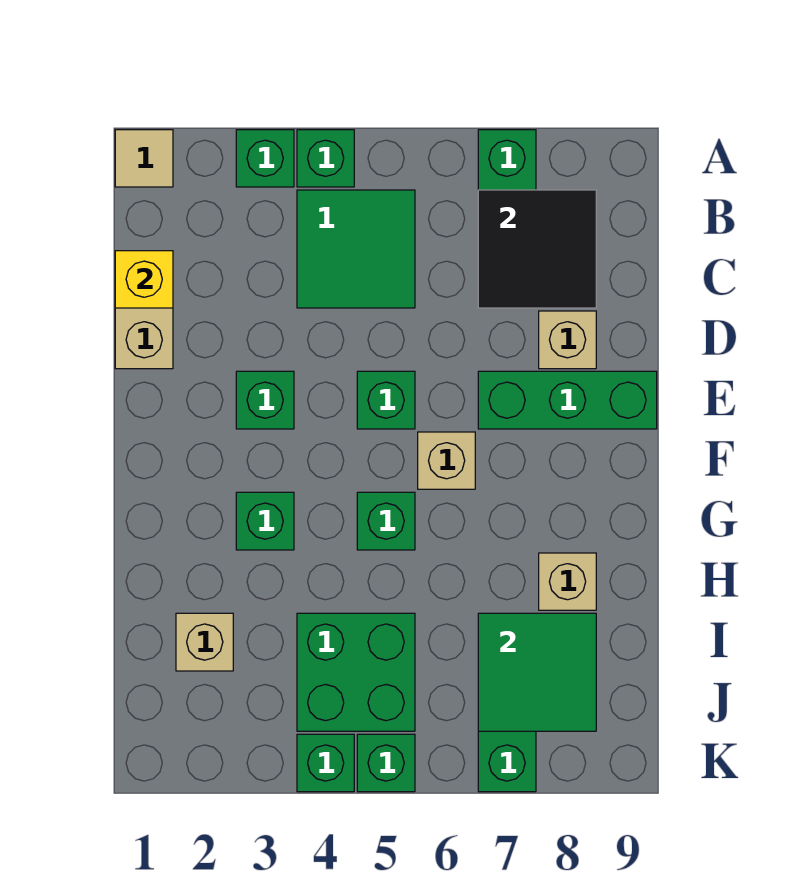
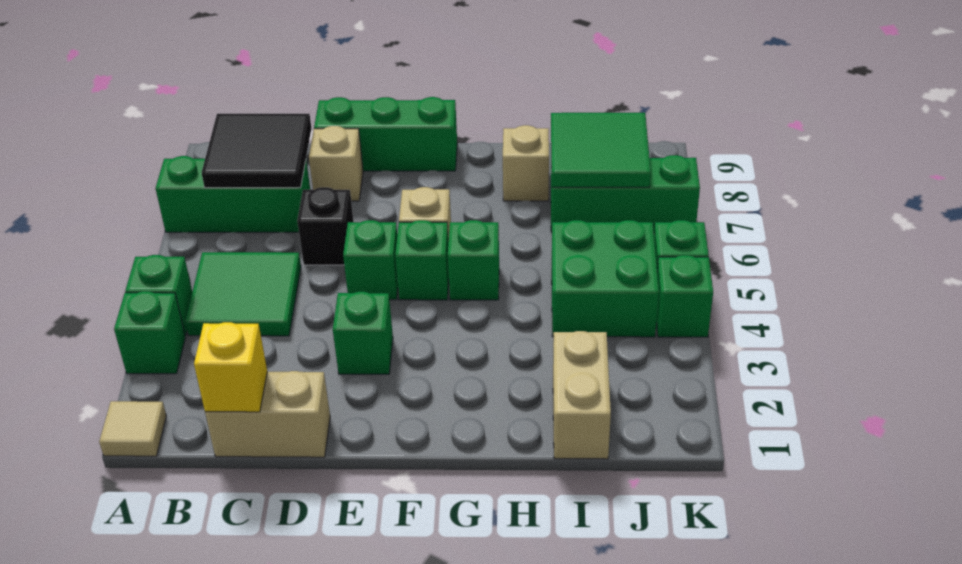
none -> black 1x1 brick [297,187,354,265]
green 1x3 brick [478,371,657,429] -> green 1x3 brick turned to [314,97,457,171]
green 1x1 brick [236,492,294,550] -> green 1x1 brick moved to [395,220,449,300]
tan 1x1 brick [176,613,233,671] -> tan 1x2 brick [553,331,611,459]

